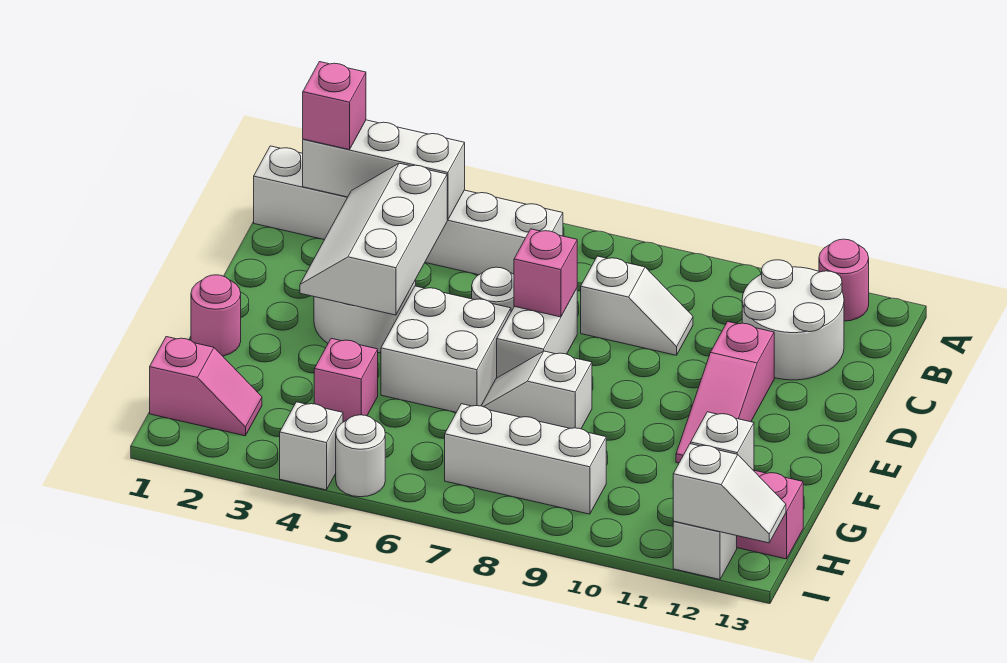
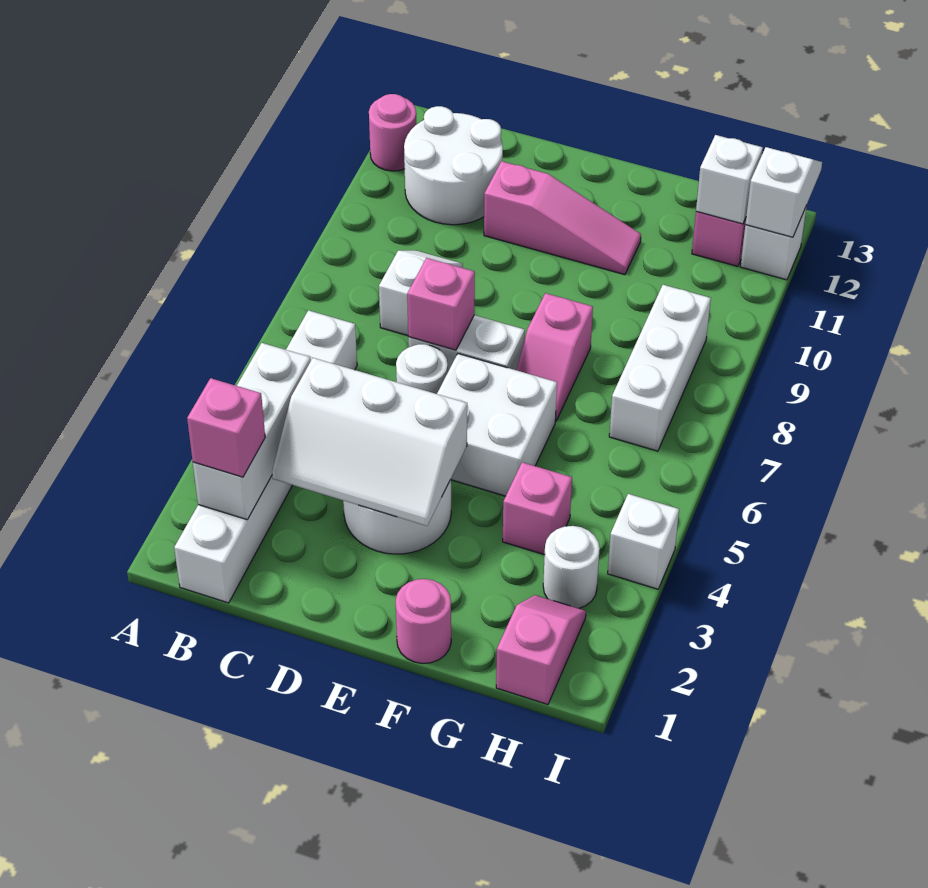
white 1x2 slope [481,351,592,429] -> pink 1x2 slope [517,293,593,421]
white 1x1 round brick [336,415,385,497] -> white 1x1 round brick moved to [543,526,600,608]

